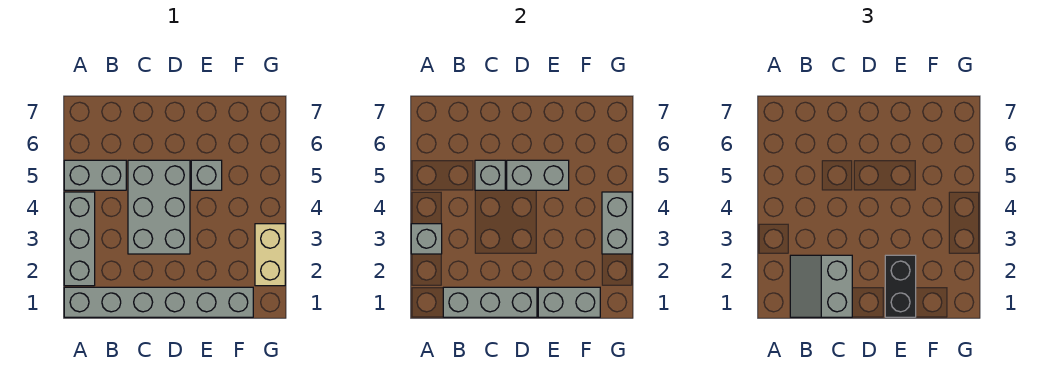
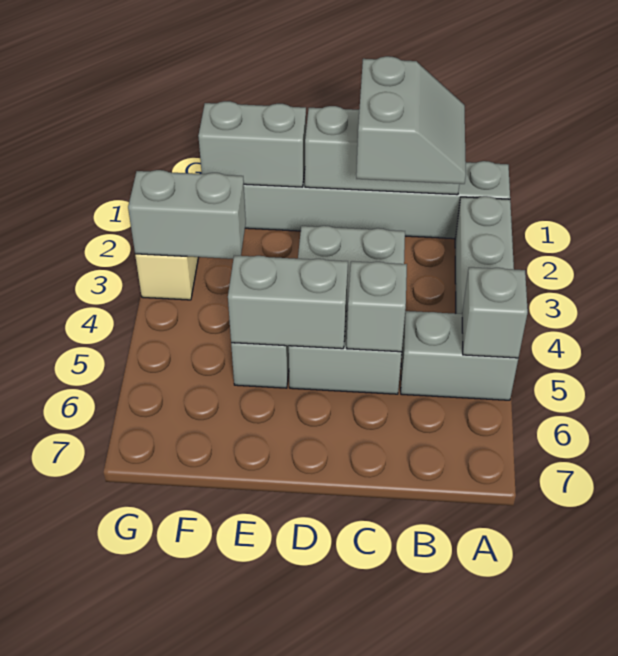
grey 1x1 brick [411,224,442,254] -> grey 1x1 brick moved to [462,267,528,358]
black 1x2 brick [885,255,916,317] -> none
grey 1x2 brick [602,192,632,254] -> grey 1x2 brick turned to [128,170,246,259]

